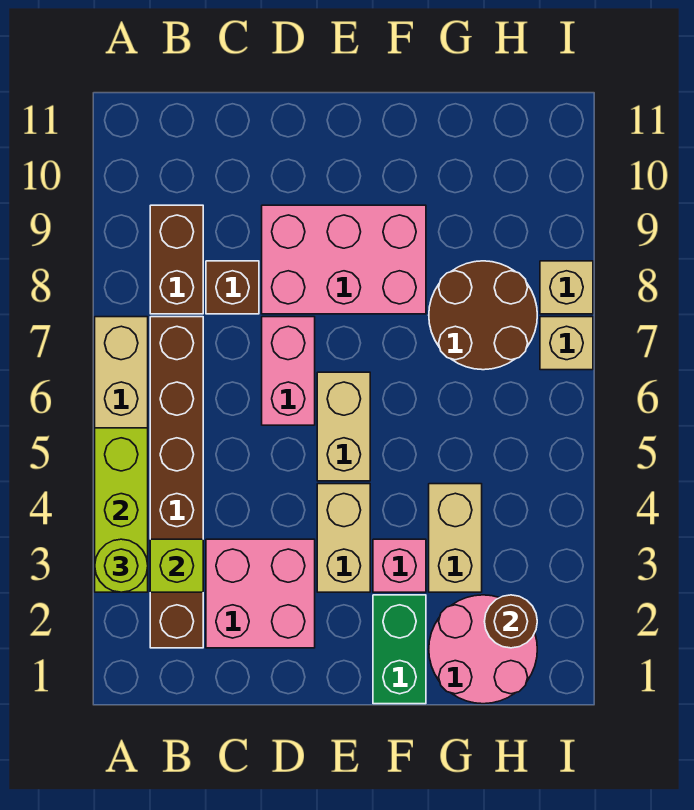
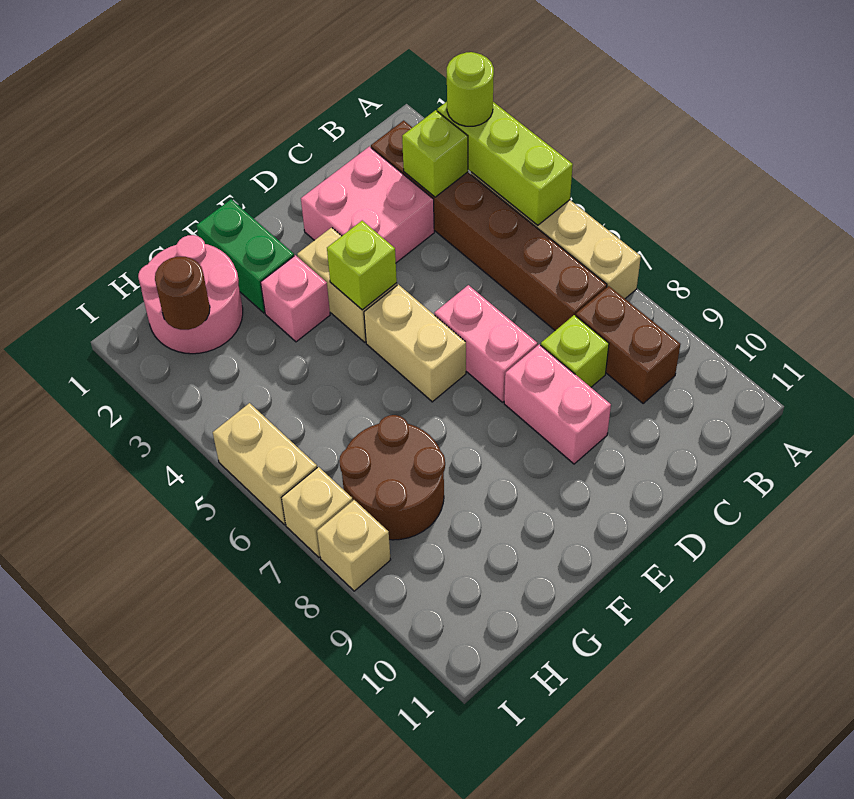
brown 1x1 brick [206,261,259,314] -> lime 1x1 brick [541,315,609,387]
pink 2x3 brick [262,205,426,314] -> pink 1x2 brick [504,344,611,464]
none -> lime 1x1 brick [327,221,397,310]
tan 1x2 brick [429,484,482,592] -> tan 1x2 brick moved to [213,403,317,525]

